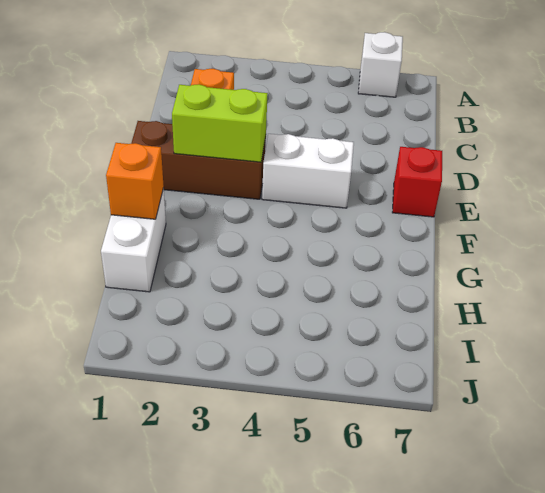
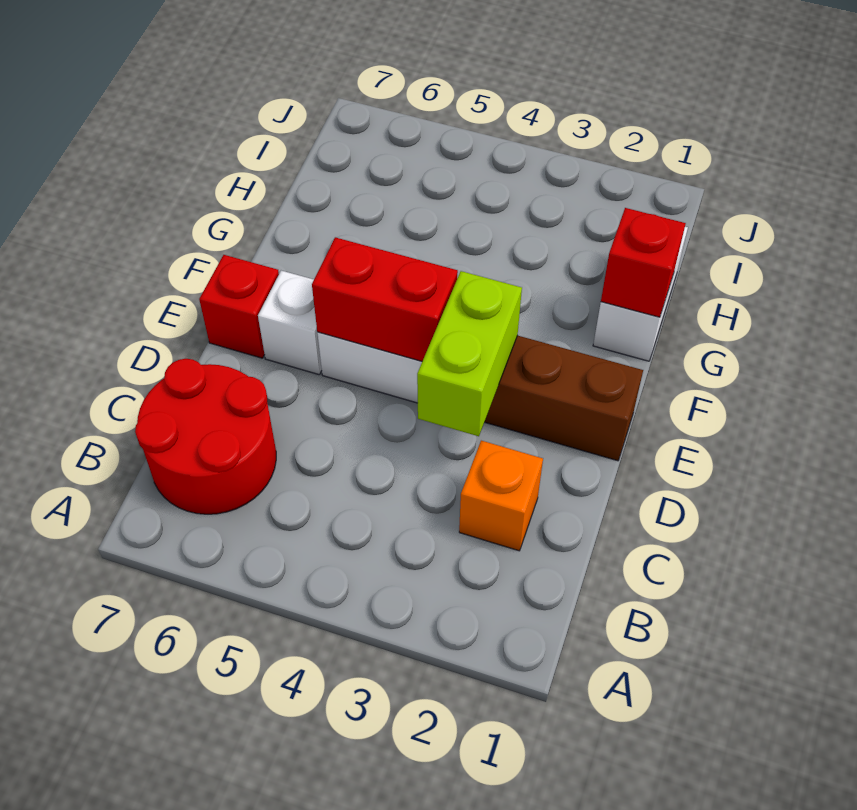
white 1x1 brick [358,32,403,97] -> white 1x1 brick moved to [258,271,322,375]
none -> red 2x2 round brick [135,359,276,514]
lime 1x2 brick [172,84,268,162] -> lime 1x2 brick turned to [417,271,522,436]
none -> red 1x2 brick [312,237,458,361]
orange 1x1 brick [106,143,164,219] -> red 1x1 brick [601,208,686,318]

